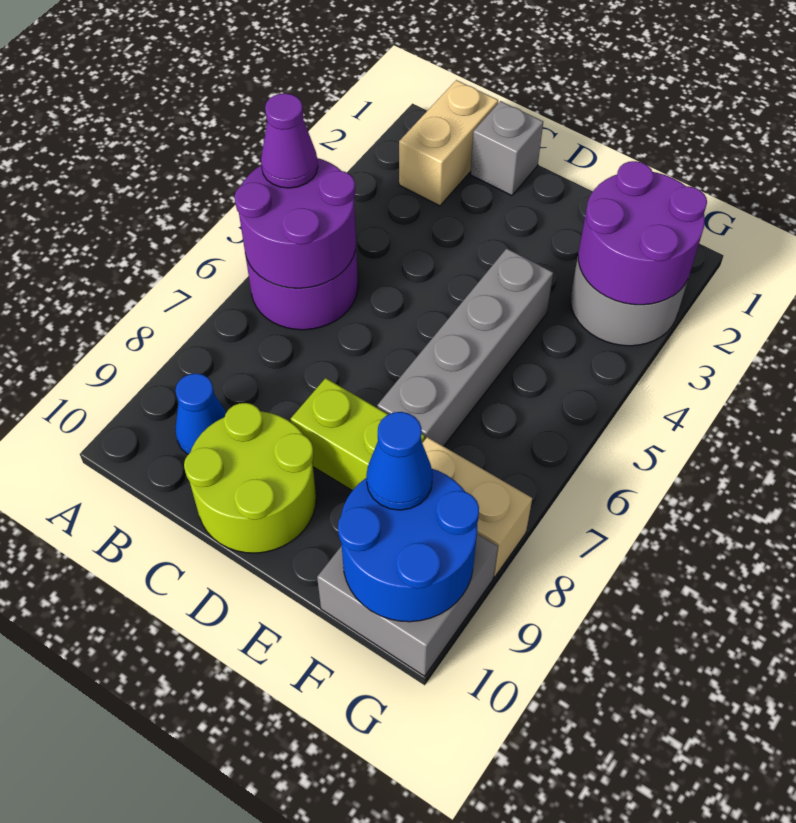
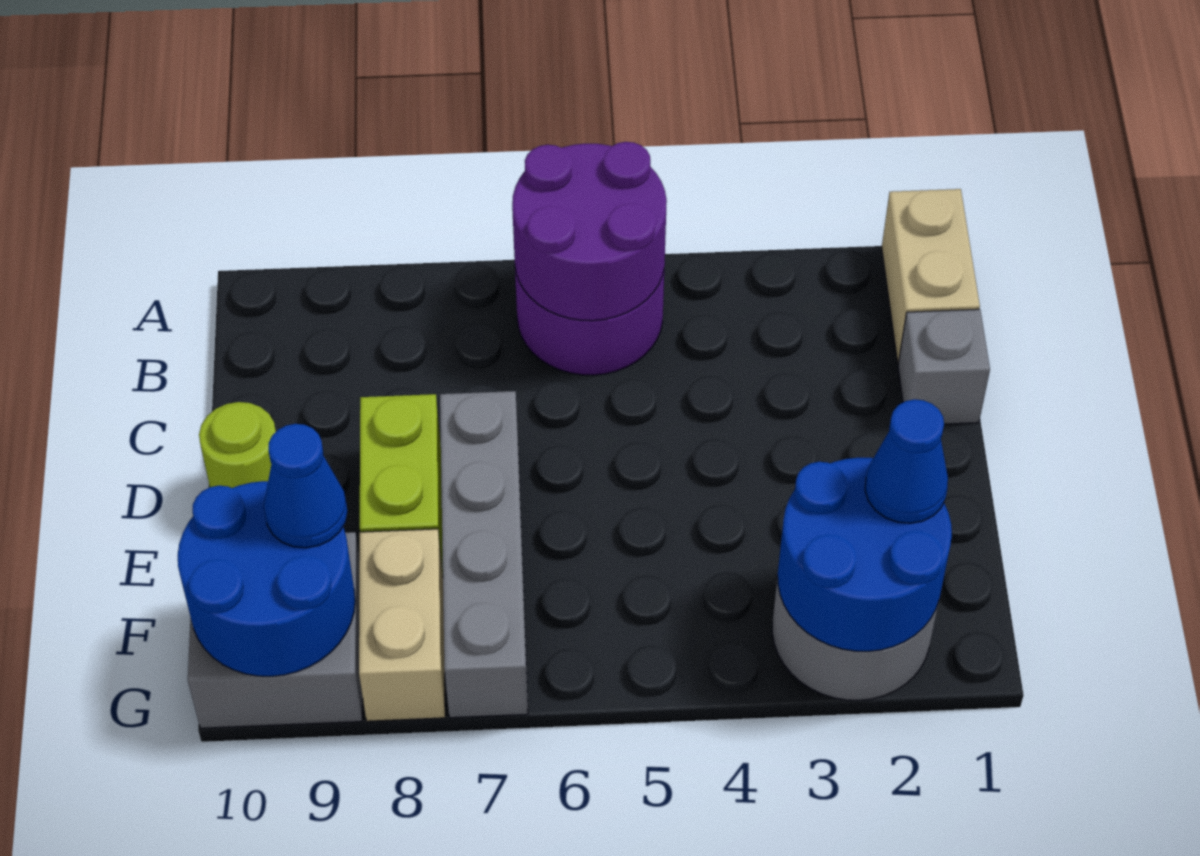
purple 1x1 cone [261,93,318,188] -> none
tan 1x2 brick [399,80,498,206] -> tan 1x2 brick turned to [882,189,980,363]
blue 1x1 cone [175,374,227,454] -> blue 1x1 cone moved to [865,399,948,523]
lime 2x2 round brick [184,403,316,553] -> lime 1x1 round brick [199,402,276,488]
grey 1x4 brick [377,248,553,446] -> grey 1x4 brick turned to [440,391,528,718]
purple 2x2 round brick [578,161,707,305] -> blue 2x2 round brick [778,458,952,651]

